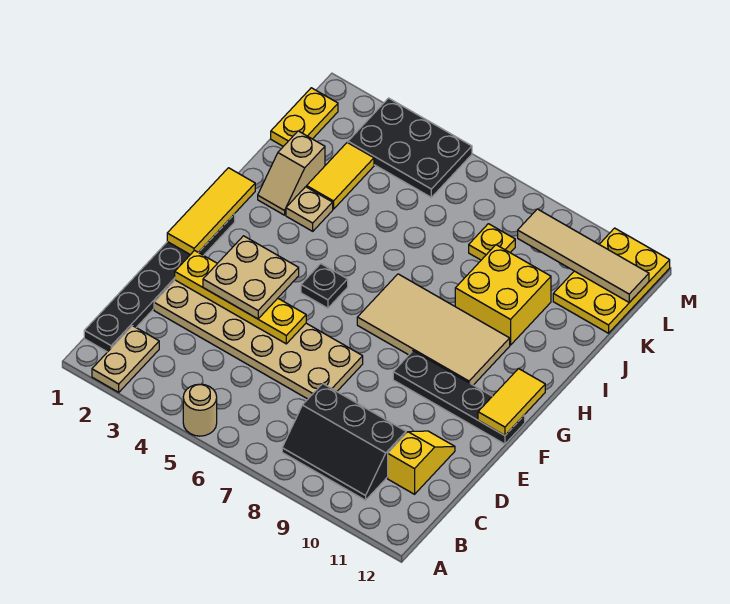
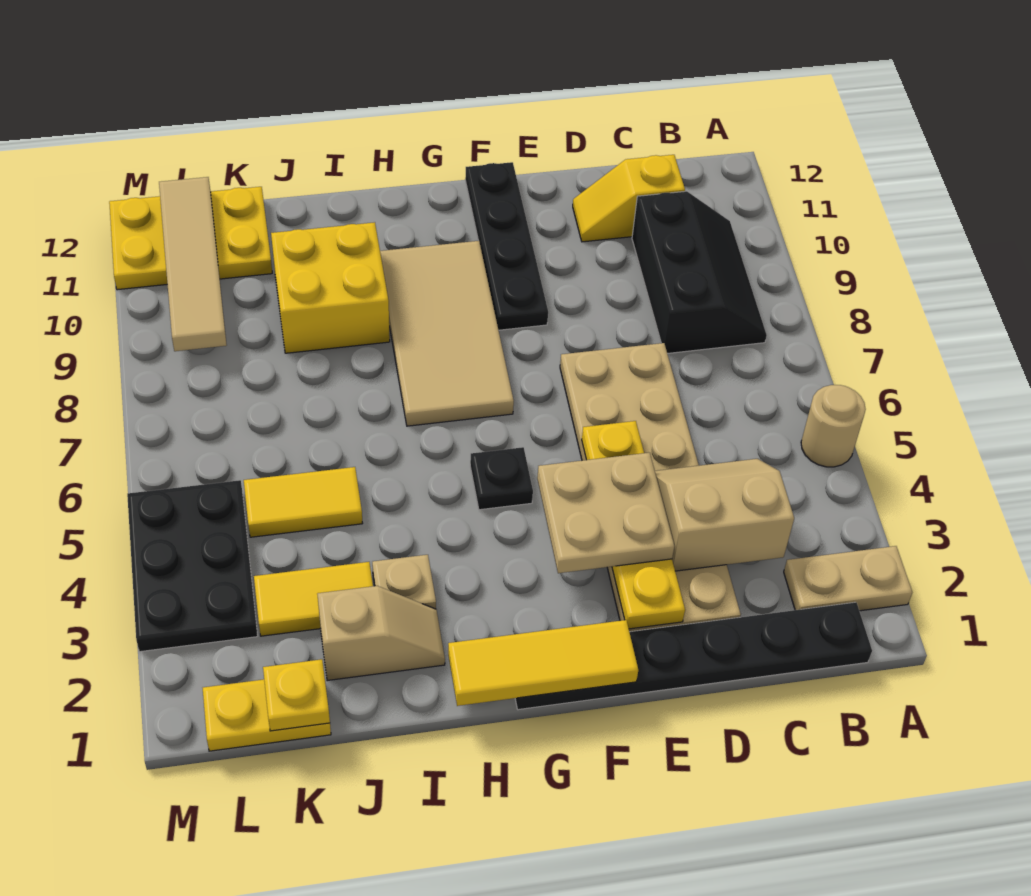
none -> tan 2x2 slope [655,459,794,571]
yellow 1x2 tile [478,369,545,435] -> yellow 1x2 tile moved to [244,467,363,537]
yellow 1x1 plate [469,224,515,260] -> yellow 1x1 plate moved to [263,659,330,731]

